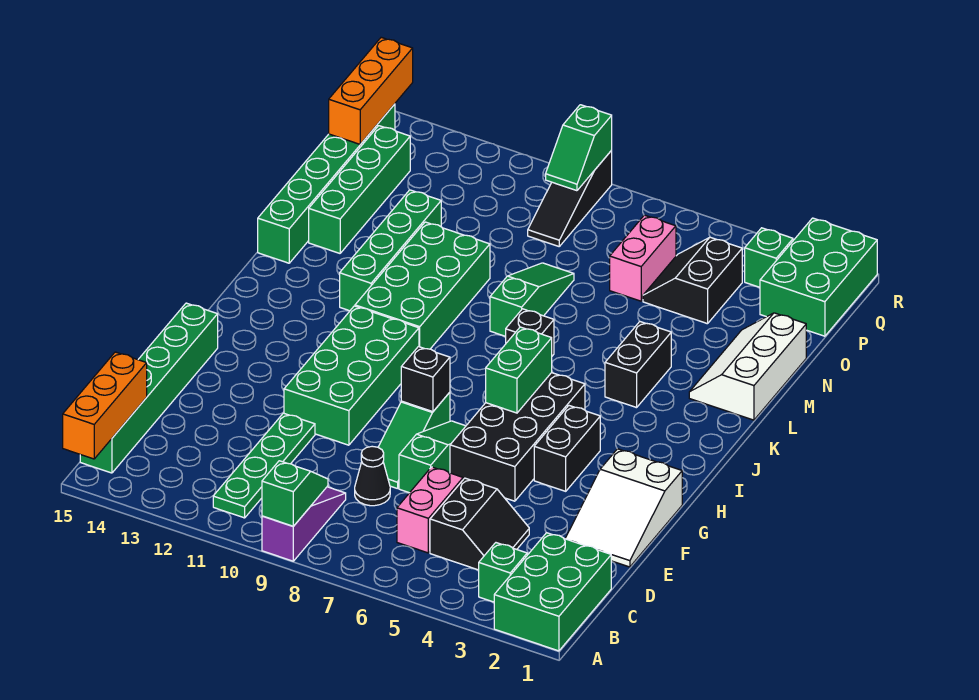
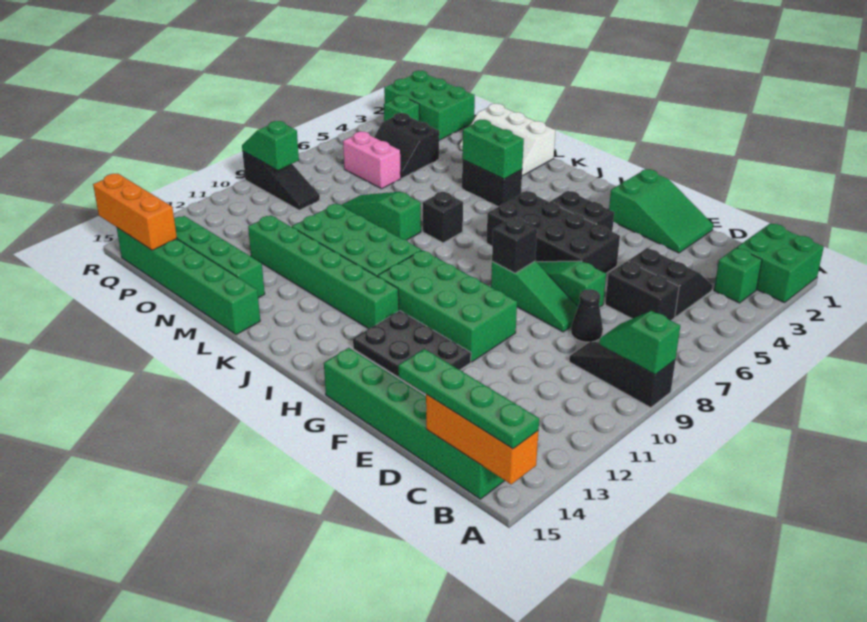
green 2x3 brick [494,533,611,651] -> green 2x2 brick [737,223,824,303]
purple 1x3 slope [262,487,346,561] -> black 1x3 slope [569,342,675,408]
green 1x4 plate [213,413,315,518] -> green 1x4 plate moved to [398,349,539,449]
pink 1x2 brick [397,467,463,553] -> black 1x2 brick [605,261,679,320]
white 2x3 slope [565,449,682,567] -> green 2x3 slope [609,169,713,253]
none -> black 2x3 plate [353,311,471,393]
green 1x2 brick [486,327,552,413] -> green 1x2 brick moved to [462,120,524,179]
green 1x4 brick [340,190,441,311] -> green 1x6 brick [248,215,399,328]
green 1x2 slope [546,105,612,191] -> green 1x2 slope turned to [242,121,299,170]

